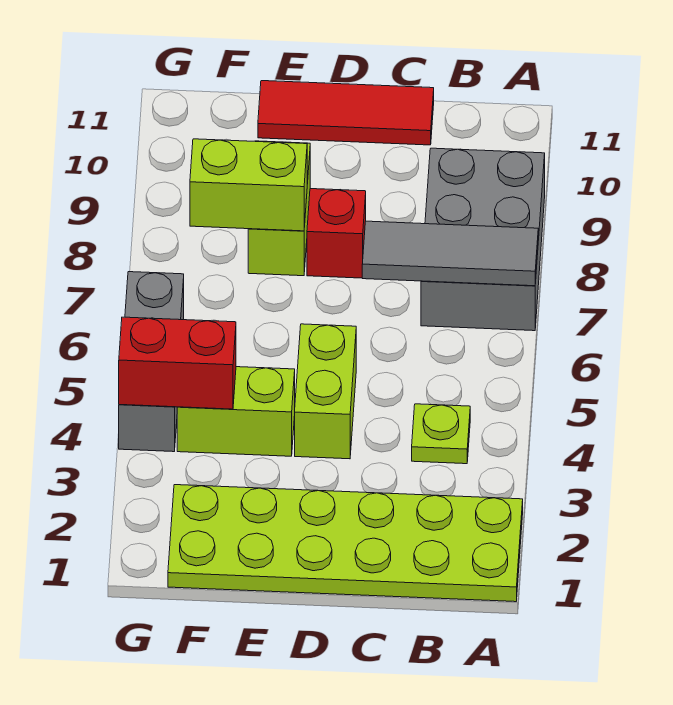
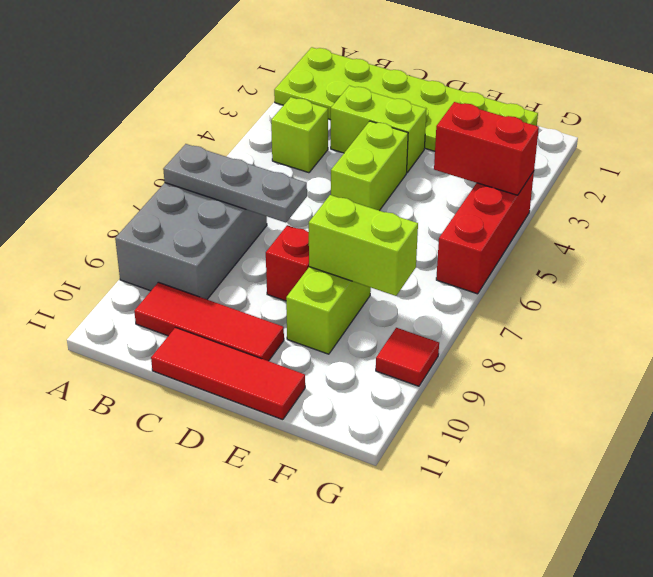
grey 1x3 tile [362,221,538,286] -> grey 1x3 plate [163,144,307,223]
lime 1x1 plate [412,404,470,464] -> lime 1x1 brick [271,97,328,173]
none -> red 1x3 tile [134,282,284,361]
lime 1x2 brick [177,367,295,456] -> lime 1x2 brick moved to [331,86,426,173]
grey 1x3 brick [119,272,184,452] -> red 1x3 brick [436,171,534,294]
none -> red 1x1 tile [376,328,439,386]

